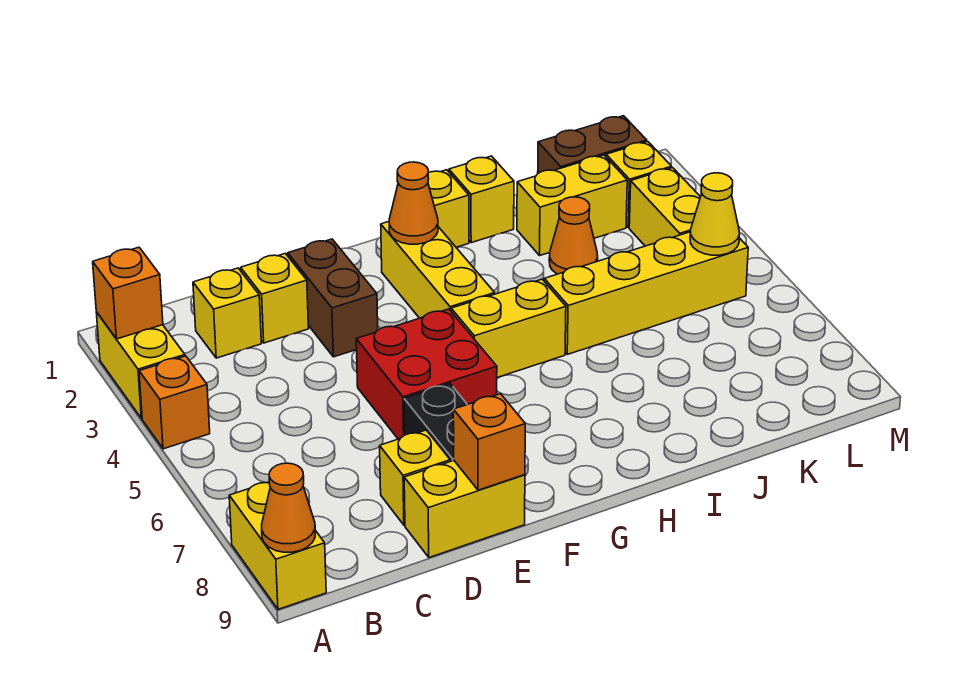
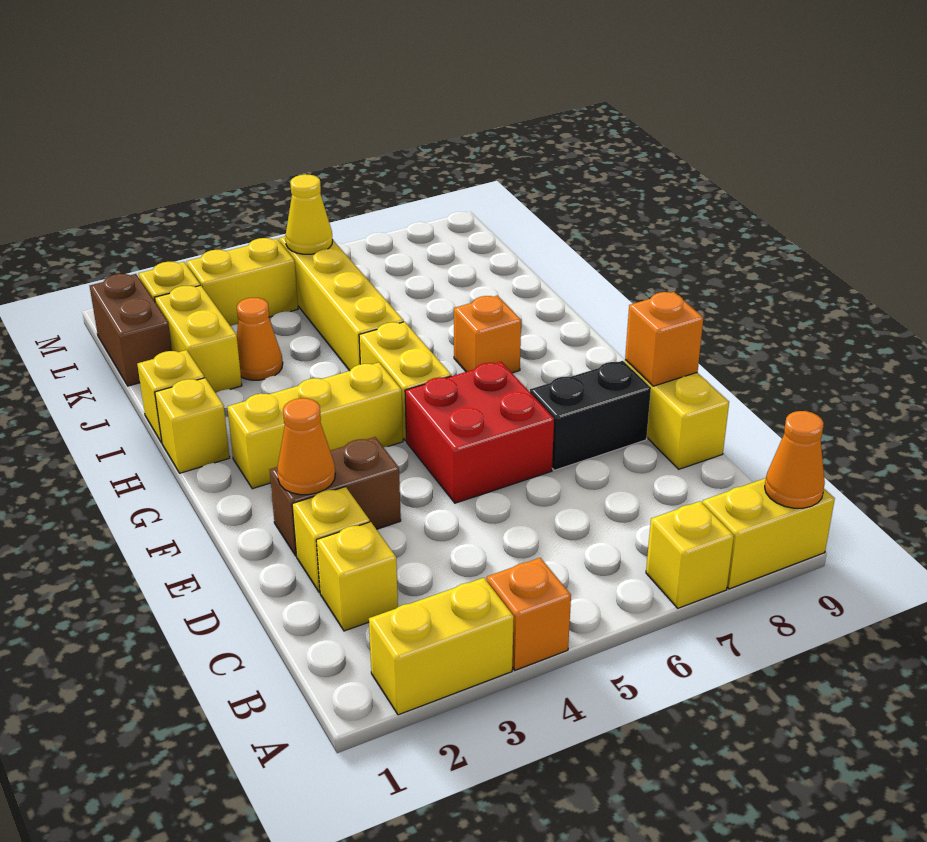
orange 1x1 brick [93,247,163,339] -> orange 1x1 brick moved to [454,296,521,373]
yellow 1x1 brick [380,430,450,525] -> yellow 1x1 brick moved to [646,501,734,608]
orange 1x1 cone [389,162,438,244] -> orange 1x1 cone moved to [277,398,335,495]

